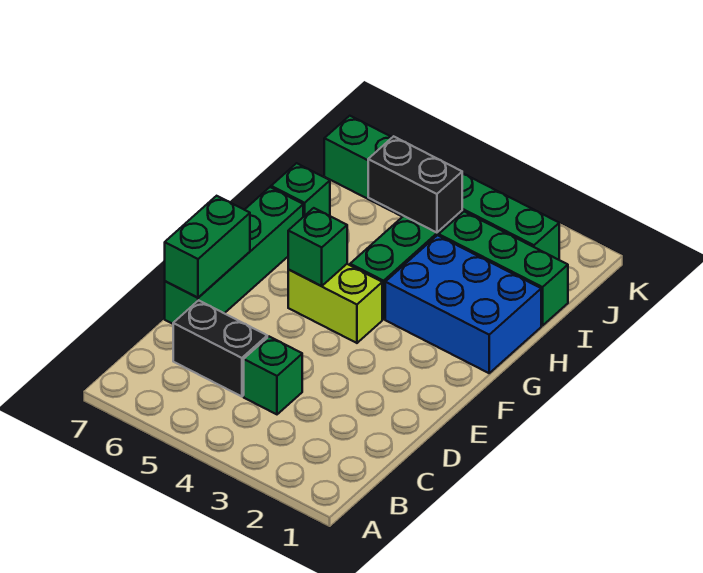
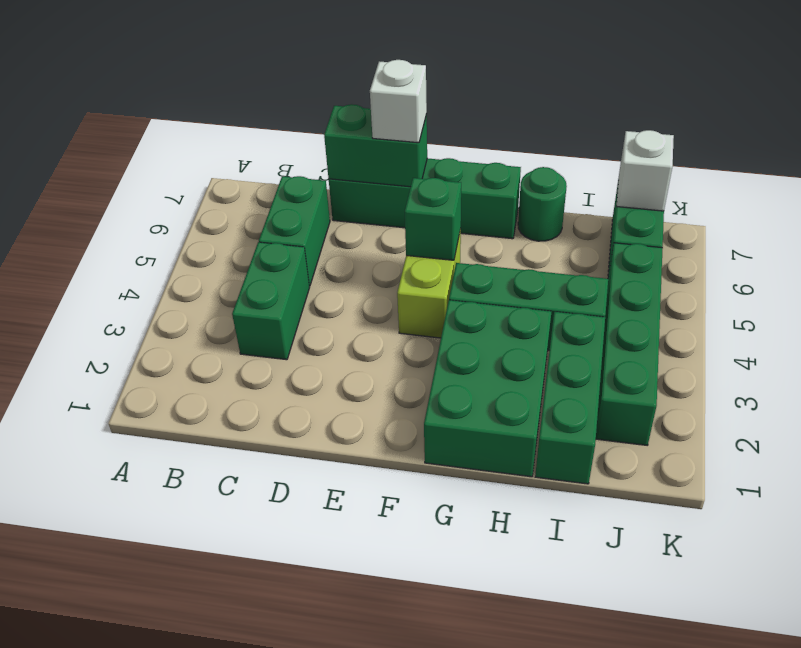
green 1x1 brick [244,337,302,414] -> green 1x2 brick [232,242,309,360]
black 1x2 brick [173,300,267,397] -> green 1x2 brick [259,176,330,286]
none -> white 1x1 brick [370,60,427,143]
blue 2x3 brick [385,235,541,373] -> green 2x3 brick [424,300,551,477]
green 1x1 brick [271,163,330,217] -> green 1x1 round brick [518,167,567,241]
black 1x2 brick [368,136,462,233] -> none
none -> white 1x1 brick [616,130,674,211]

